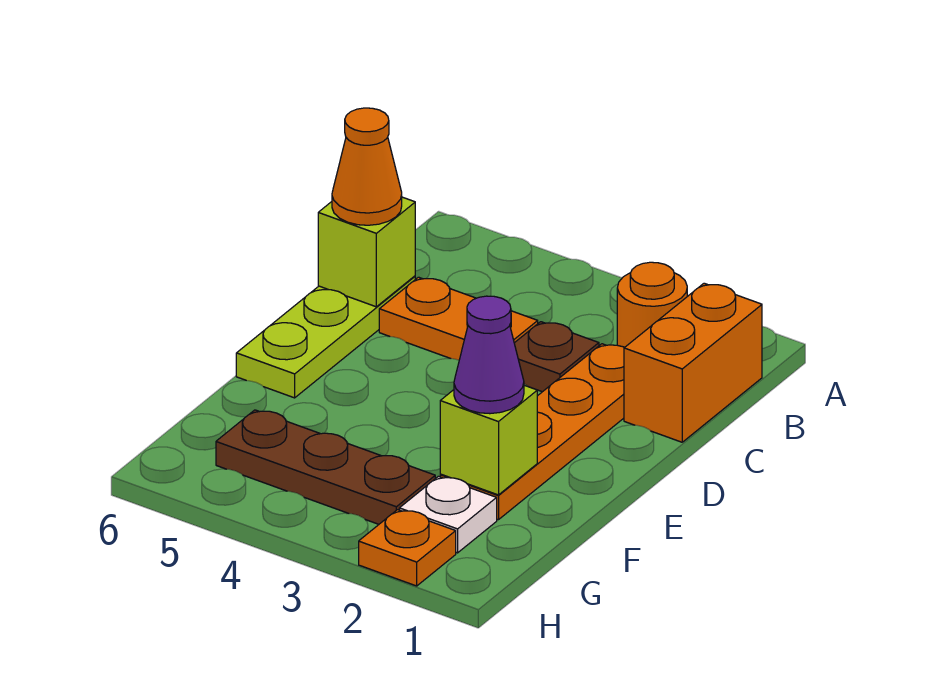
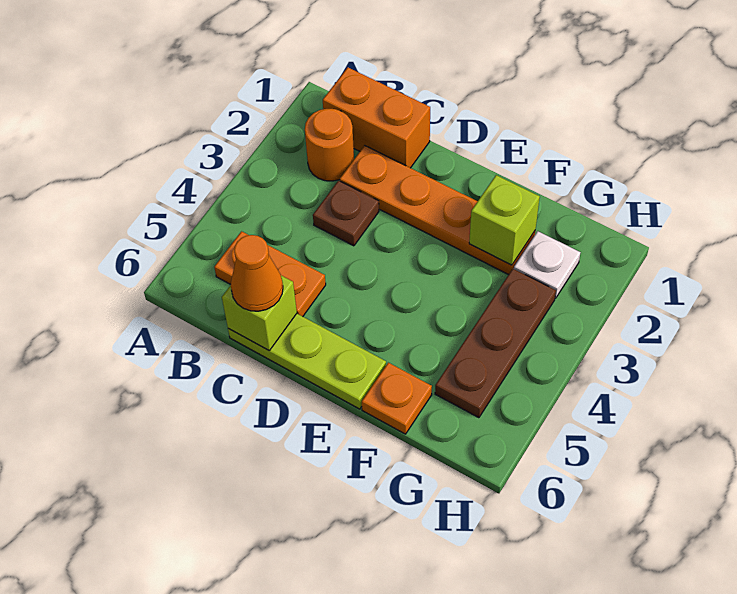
orange 1x2 plate [379,277,538,360] -> orange 1x2 plate turned to [214,231,326,316]
purple 1x1 cone [454,296,524,414] -> none
orange 1x1 plate [359,510,456,586] -> orange 1x1 plate moved to [362,363,432,434]

